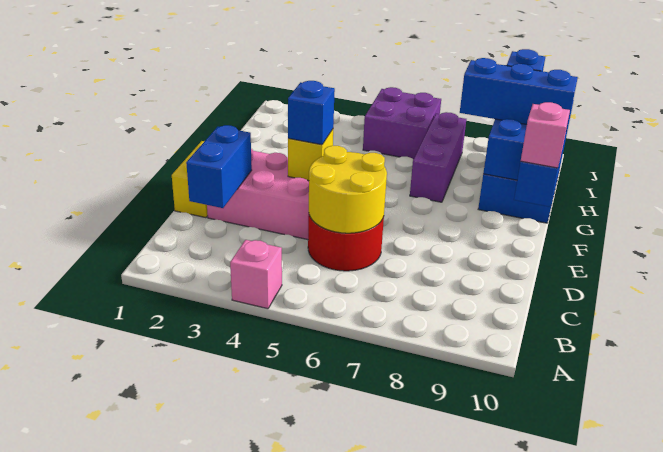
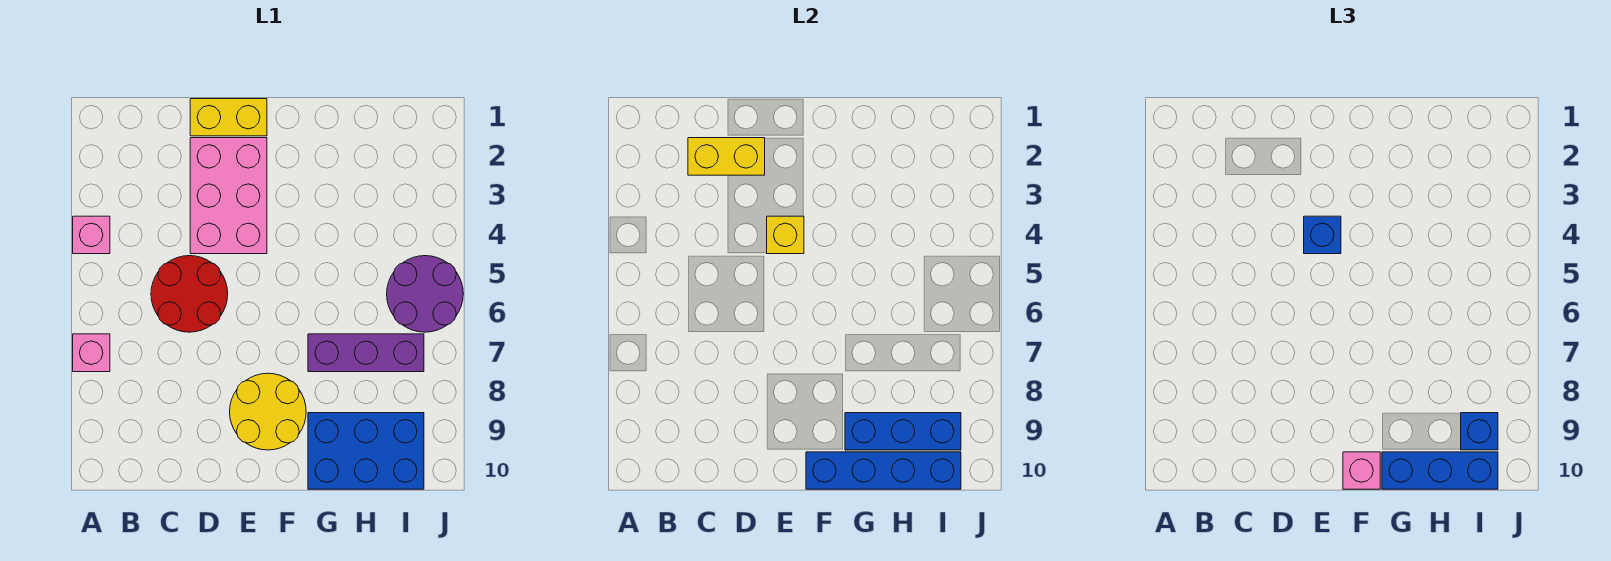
none -> pink 1x1 brick [73,334,110,372]
blue 1x2 brick [186,125,252,208] -> yellow 1x2 brick [688,138,765,175]
yellow 2x2 round brick [309,146,387,233] -> yellow 2x2 round brick moved to [230,373,306,450]
blue 1x3 brick [460,58,578,131] -> blue 1x3 brick turned to [1382,452,1498,489]
purple 2x2 brick [363,87,441,159] -> purple 2x2 round brick [387,256,463,332]

